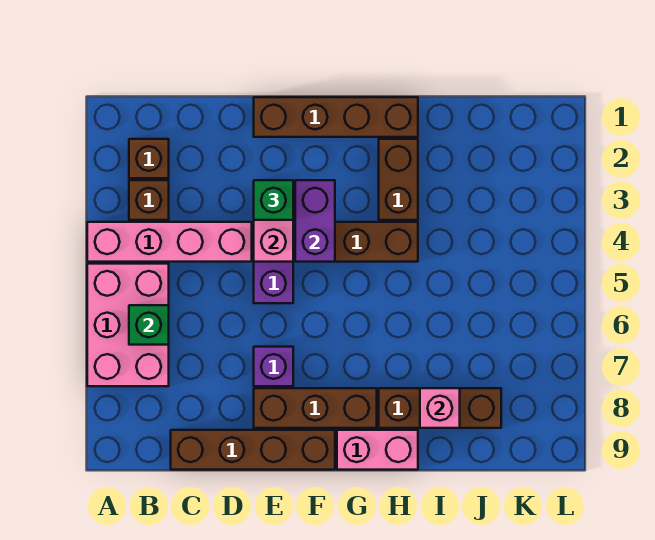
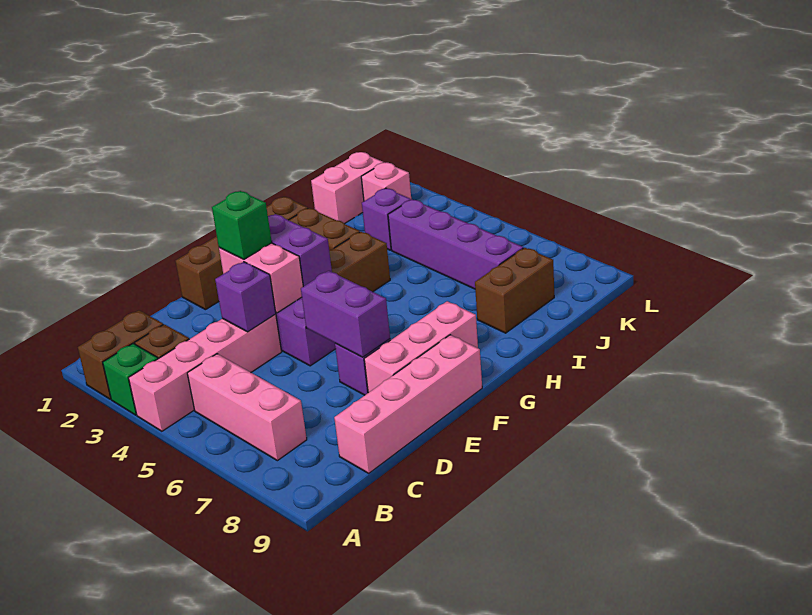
pink 2x3 brick [87,264,169,386] -> pink 1x3 brick [187,354,307,461]
brown 1x1 brick [129,139,169,178] -> brown 1x2 brick [78,310,163,399]
green 1x1 brick [129,305,169,345] -> green 1x1 brick moved to [103,344,158,415]
brown 1x4 brick [171,430,335,470] -> pink 1x4 brick [334,335,482,473]
none -> purple 1x1 brick [215,262,276,332]
none -> purple 1x2 brick [301,271,390,357]
brown 1x3 brick [254,388,377,428] -> pink 1x3 brick [364,301,478,393]
pink 1x2 brick [337,430,418,470] -> pink 1x2 brick moved to [311,152,383,224]
brown 1x3 brick [379,388,501,428] -> brown 1x2 brick [475,248,554,333]
pink 1x1 brick [420,388,460,428] -> pink 1x1 brick moved to [361,162,411,201]
none -> purple 1x1 brick [362,188,411,250]
none -> purple 1x4 brick [388,199,523,289]

